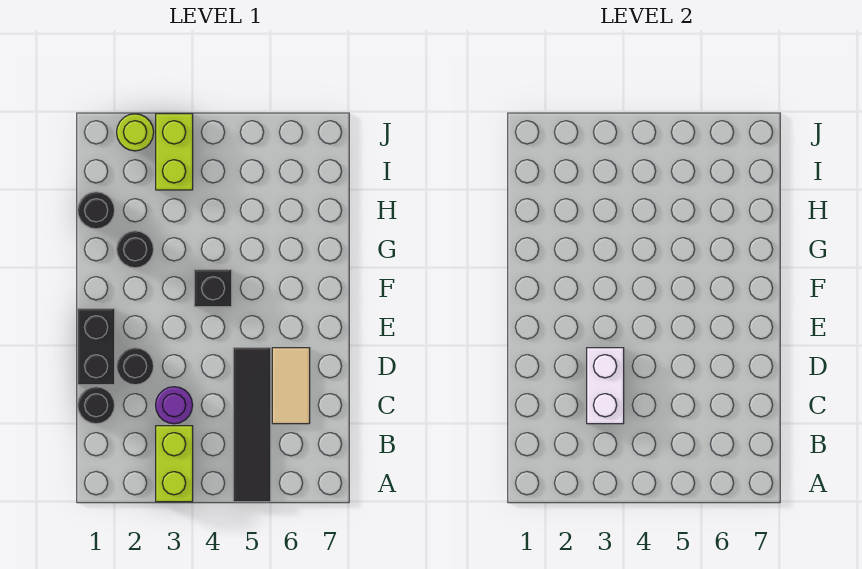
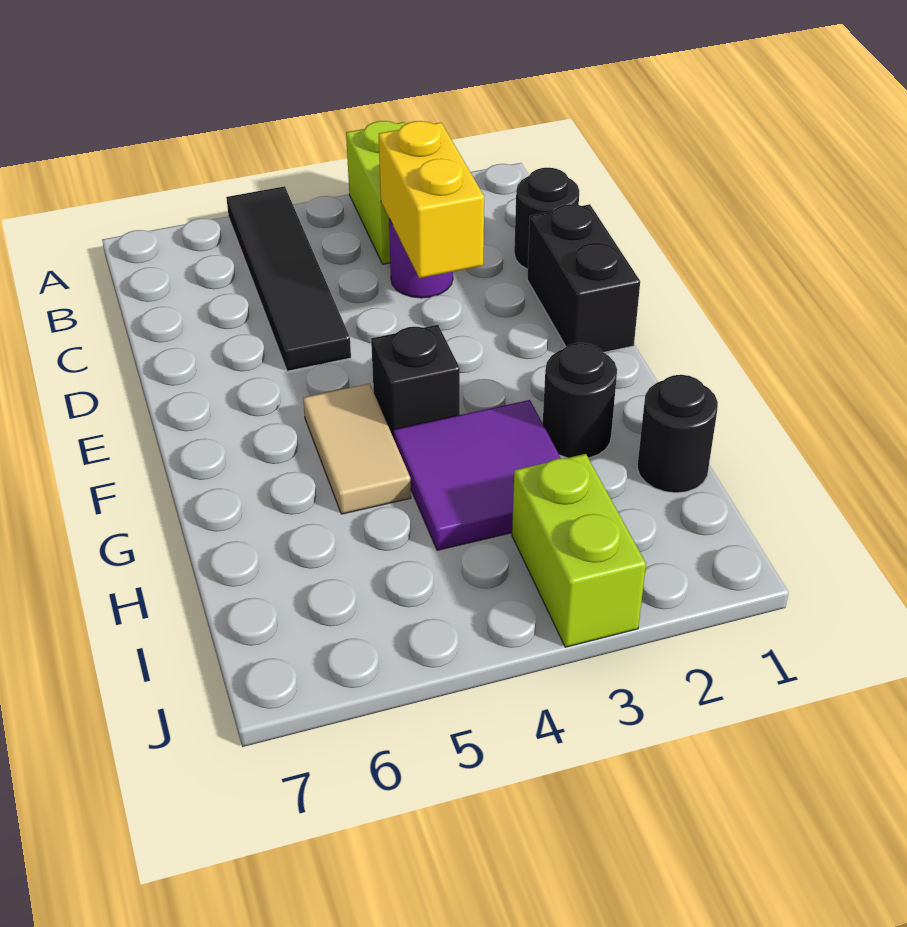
white 1x2 brick [587,348,624,424] -> yellow 1x2 brick [379,121,484,278]
tan 1x2 tile [272,348,310,424] -> tan 1x2 tile moved to [303,384,411,514]
black 1x1 round brick [117,348,154,385] -> none
none -> purple 2x2 tile [393,400,561,550]
lime 1x1 round brick [117,114,154,151] -> none

